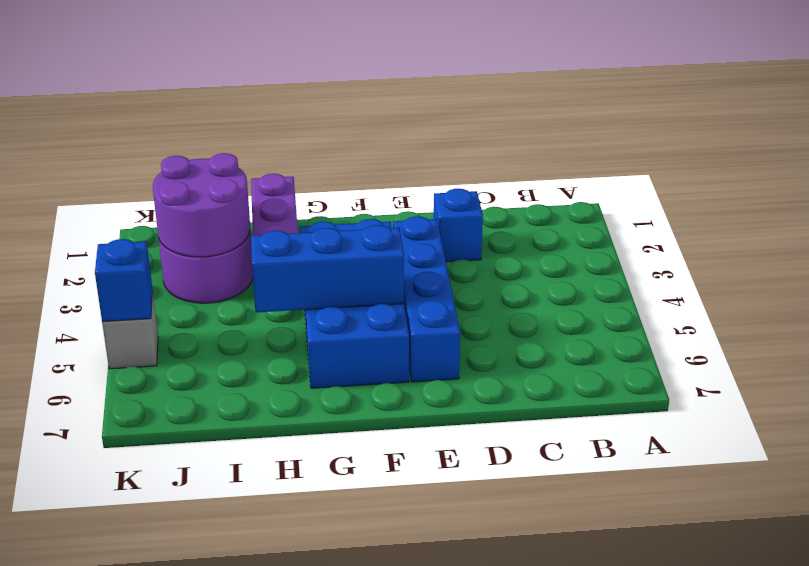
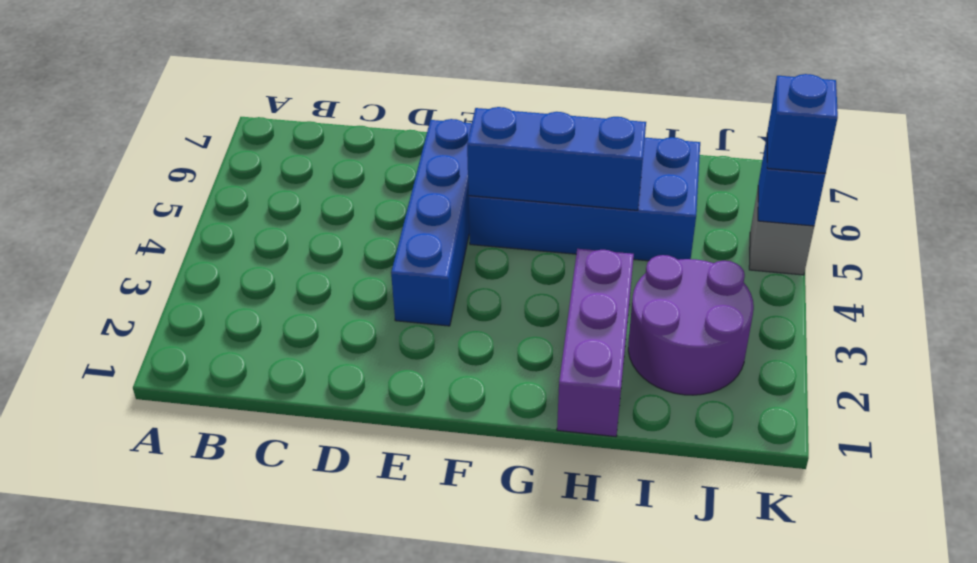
blue 1x1 brick [434,189,483,262] -> blue 1x1 brick moved to [767,74,838,173]
blue 2x4 brick [300,219,409,388] -> blue 2x4 brick turned to [468,137,700,261]
purple 2x2 round brick [153,153,250,257] -> none

